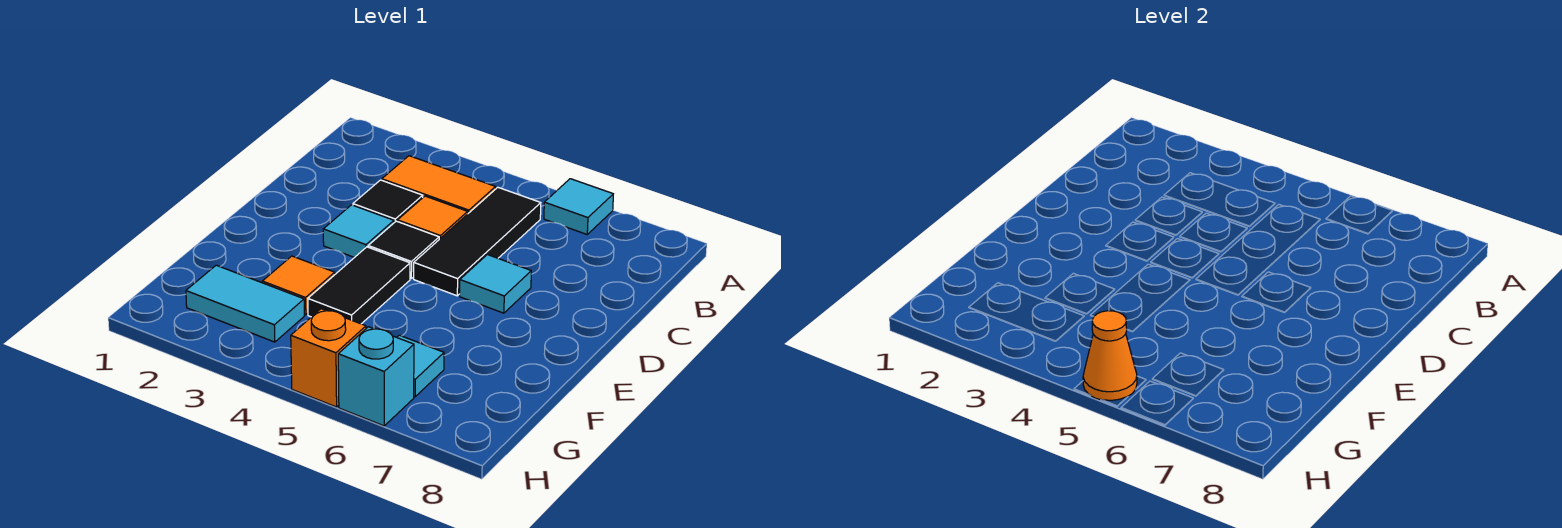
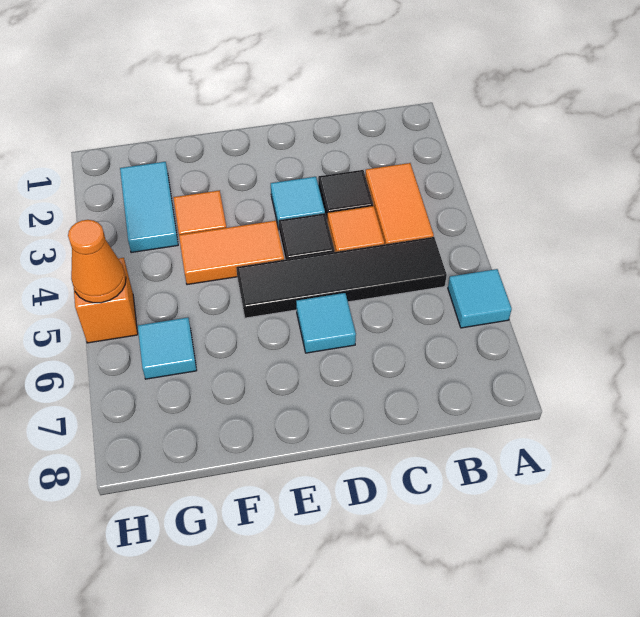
black 1x3 tile [414,187,541,296] -> black 1x4 tile [236,237,447,318]
black 1x2 tile [308,247,410,324] -> orange 1x2 tile [179,221,284,285]
cyan 1x1 brick [338,327,414,426] -> none

